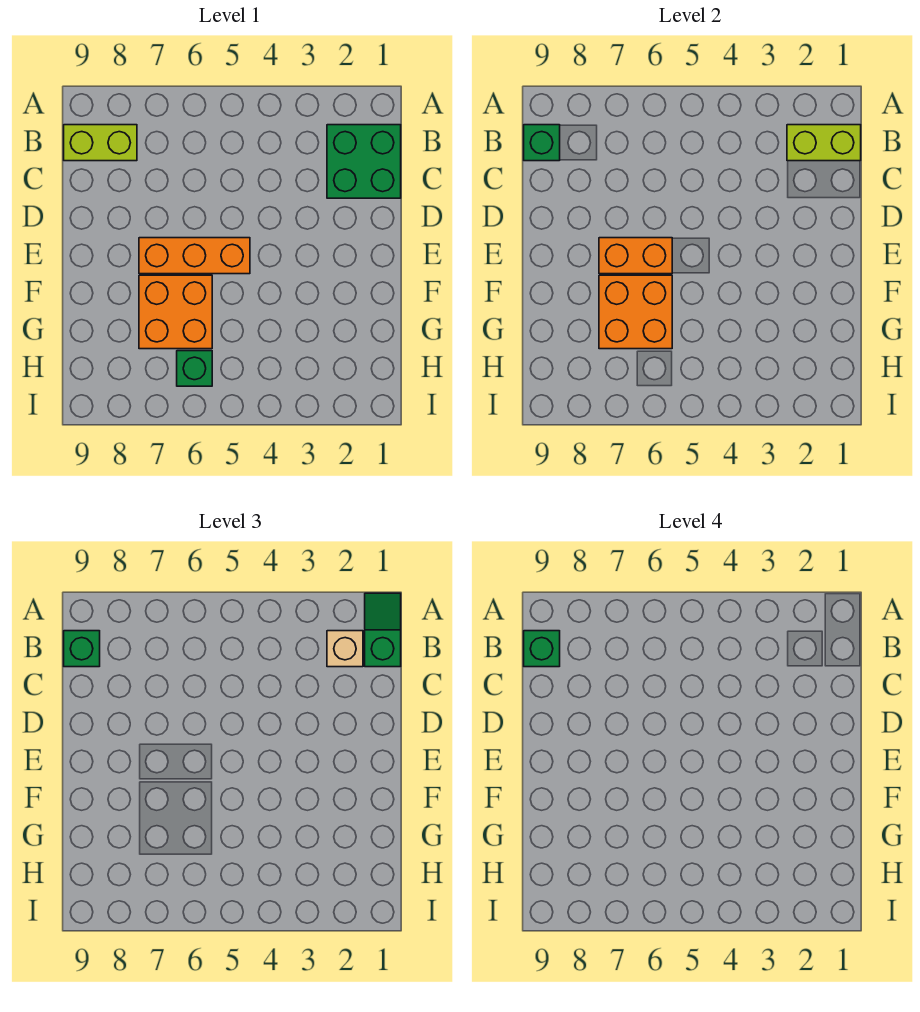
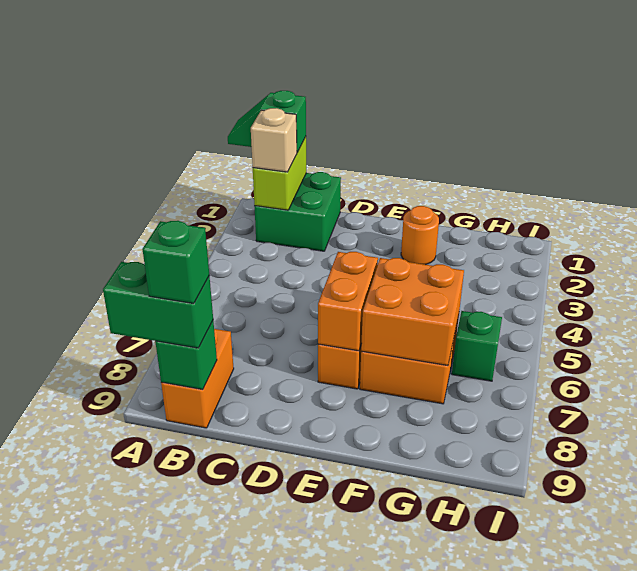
lime 1x2 brick [64,125,137,161] -> orange 1x2 brick [161,329,234,428]
green 1x1 brick [64,631,100,667] -> green 1x2 brick [103,262,213,348]
none -> orange 1x1 round brick [401,206,439,265]

